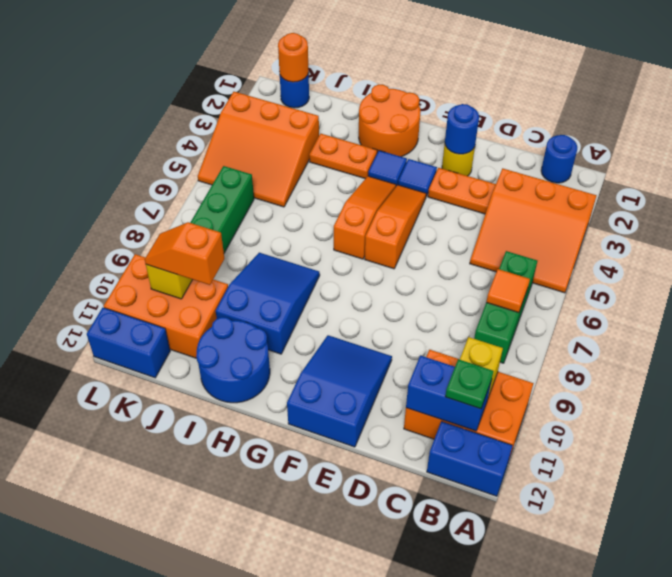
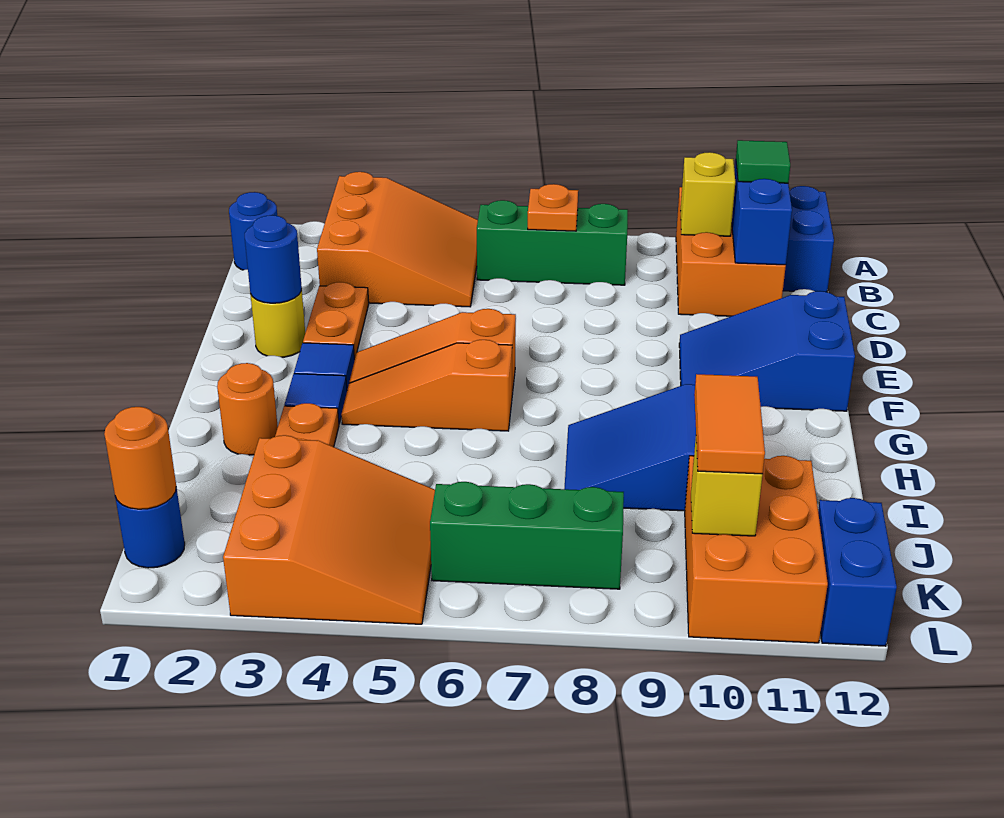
orange 1x1 tile [486,269,530,313] -> orange 1x1 plate [528,184,578,231]
green 1x1 plate [445,359,493,409] -> green 1x1 tile [736,140,790,183]
orange 2x2 round brick [359,85,421,157] -> orange 1x1 round brick [217,363,278,455]
blue 2x2 round brick [196,317,270,403] -> none
orange 1x2 slope [145,222,224,285] -> orange 1x2 tile [694,374,765,474]

